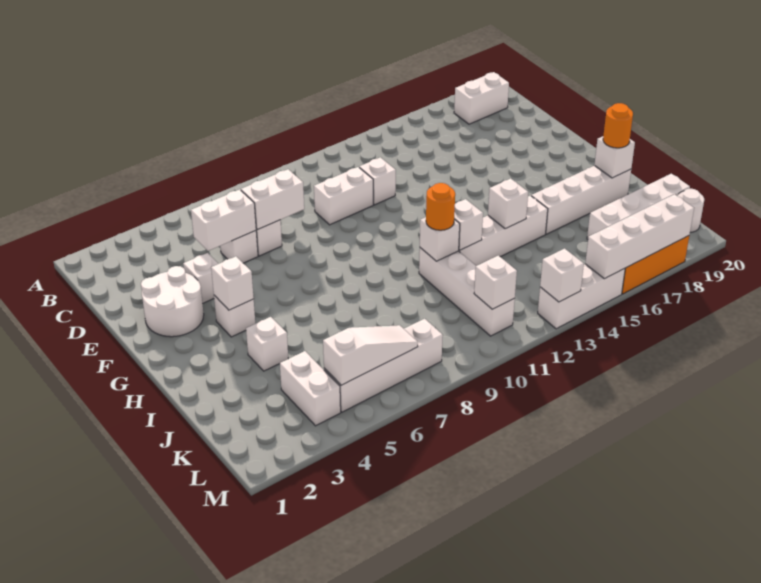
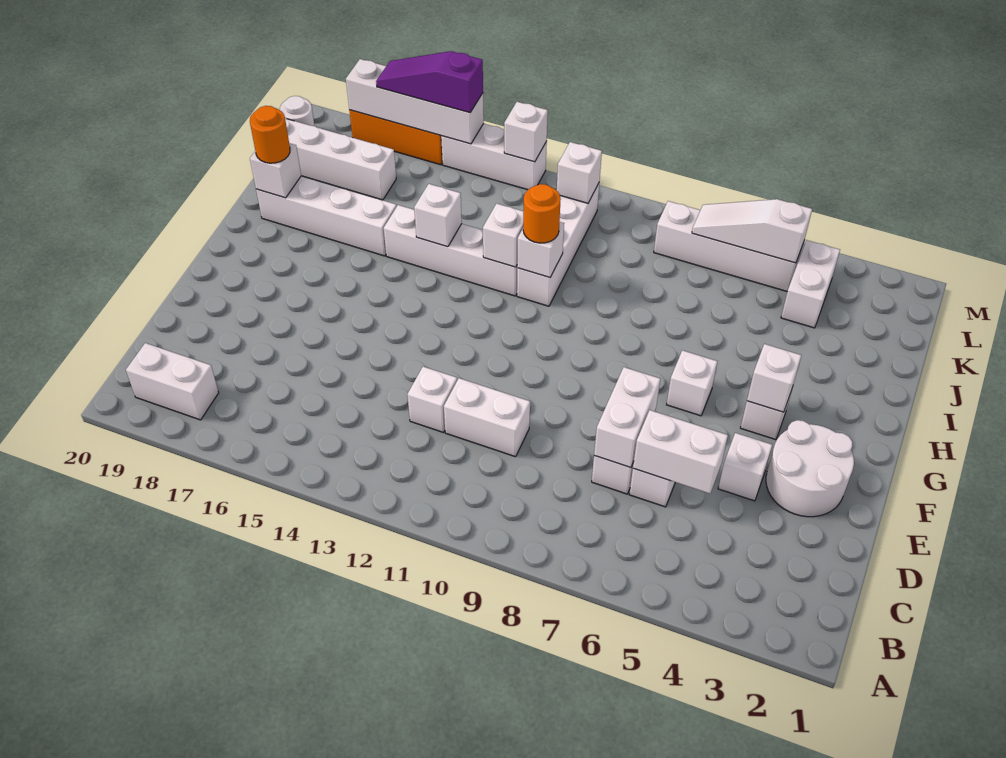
white 1x2 brick [241,169,304,230] -> white 1x2 brick turned to [594,367,660,468]
white 1x1 brick [246,317,288,371] -> white 1x1 brick moved to [667,350,717,416]
none -> purple 1x3 slope [376,51,483,113]

